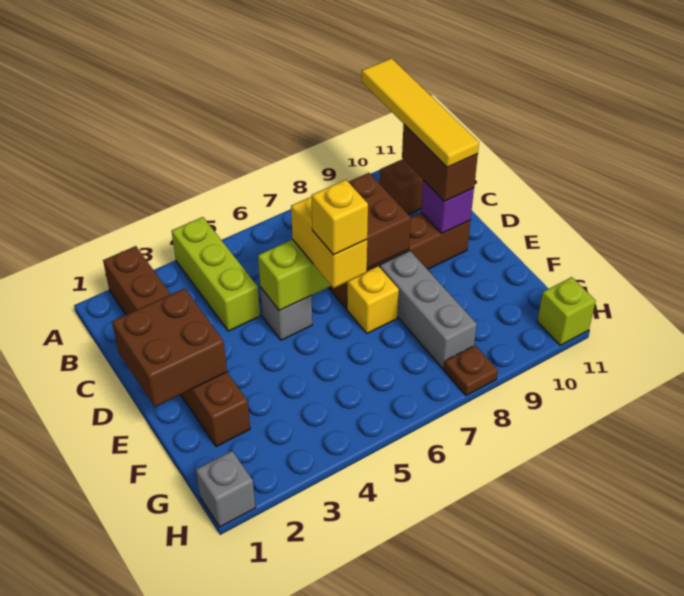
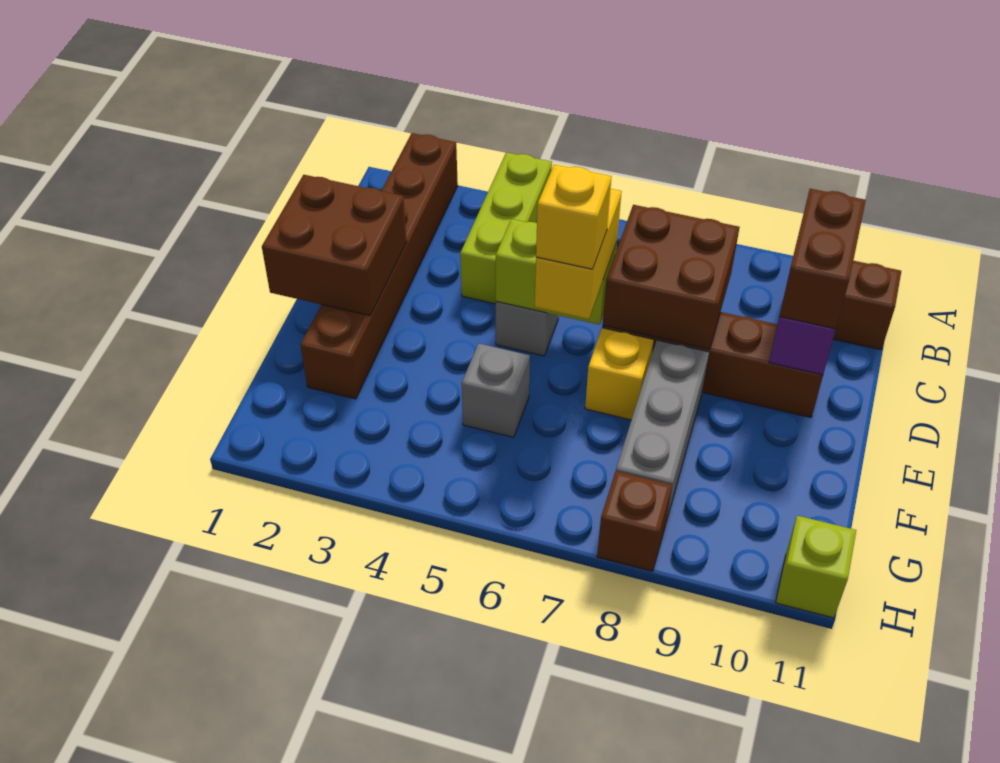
yellow 1x4 tile [362,58,479,167] -> none
grey 1x1 brick [196,451,255,527] -> grey 1x1 brick moved to [462,343,530,437]
brown 1x1 plate [444,345,498,396] -> brown 1x1 brick [597,471,672,571]

